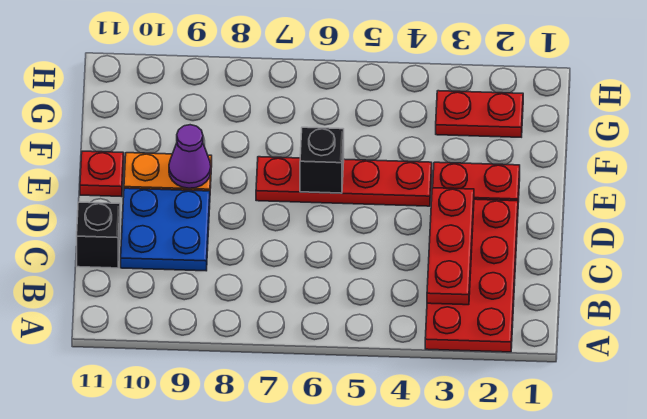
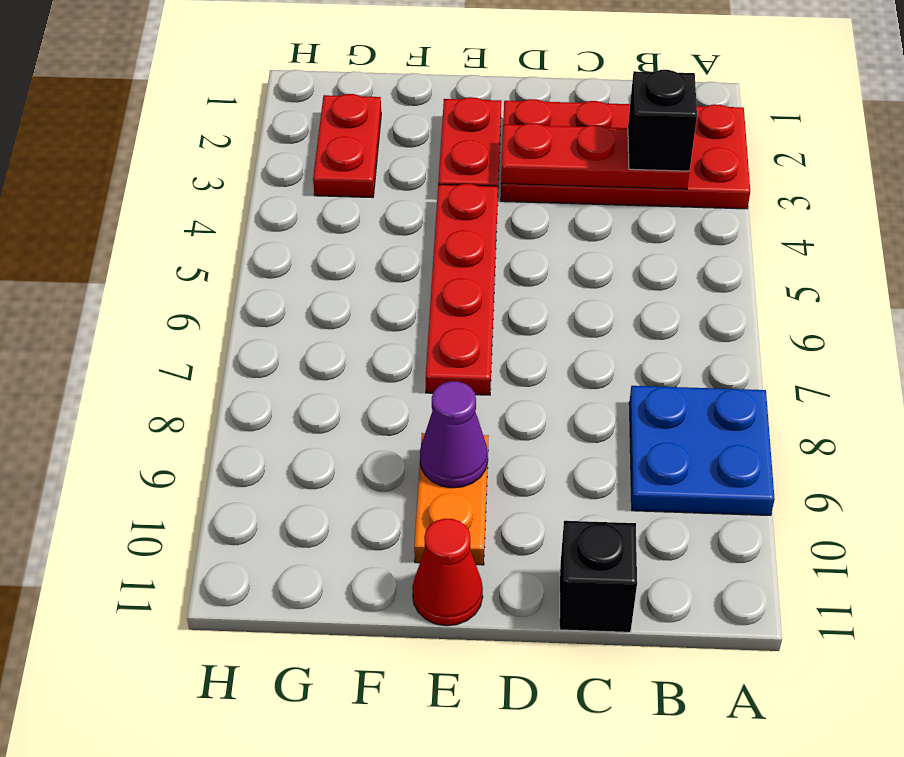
blue 2x2 plate [121,188,210,271] -> blue 2x2 plate moved to [629,386,775,515]
black 1x1 brick [300,127,344,193] -> black 1x1 brick moved to [628,70,697,171]
red 1x1 plate [80,151,124,197] -> red 1x1 cone [412,518,483,626]

